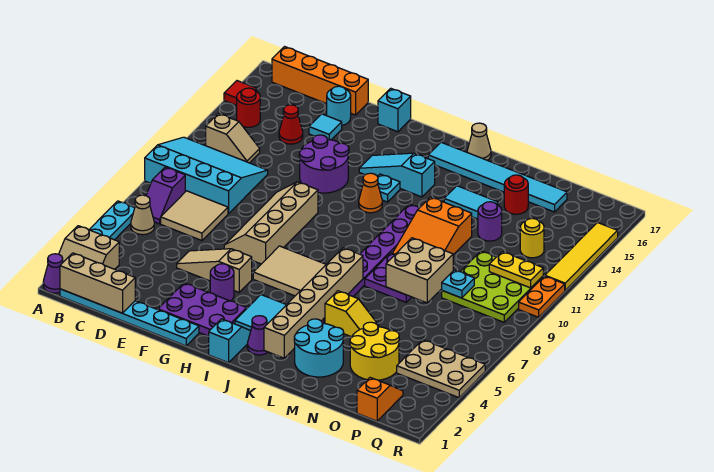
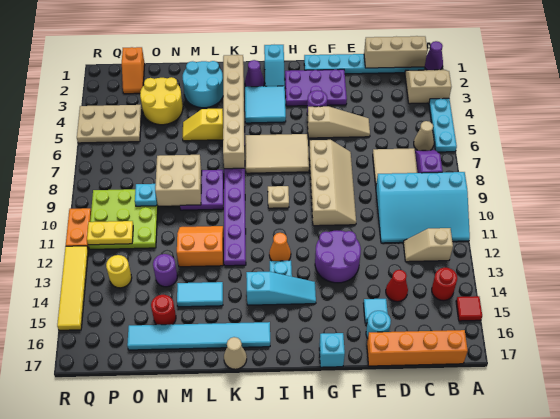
none -> tan 1x1 plate [268,186,289,208]
orange 2x3 slope [393,197,472,255] -> orange 2x2 slope [177,226,223,267]

